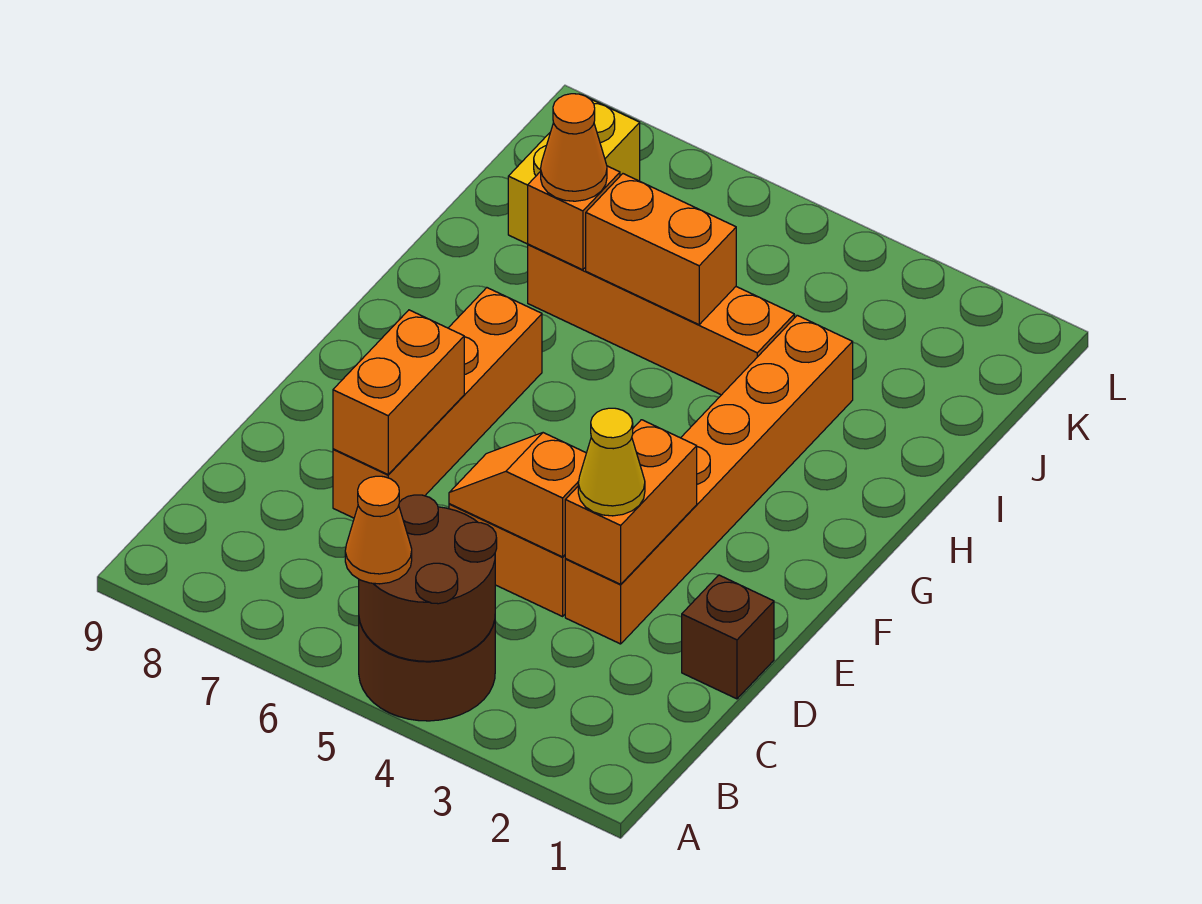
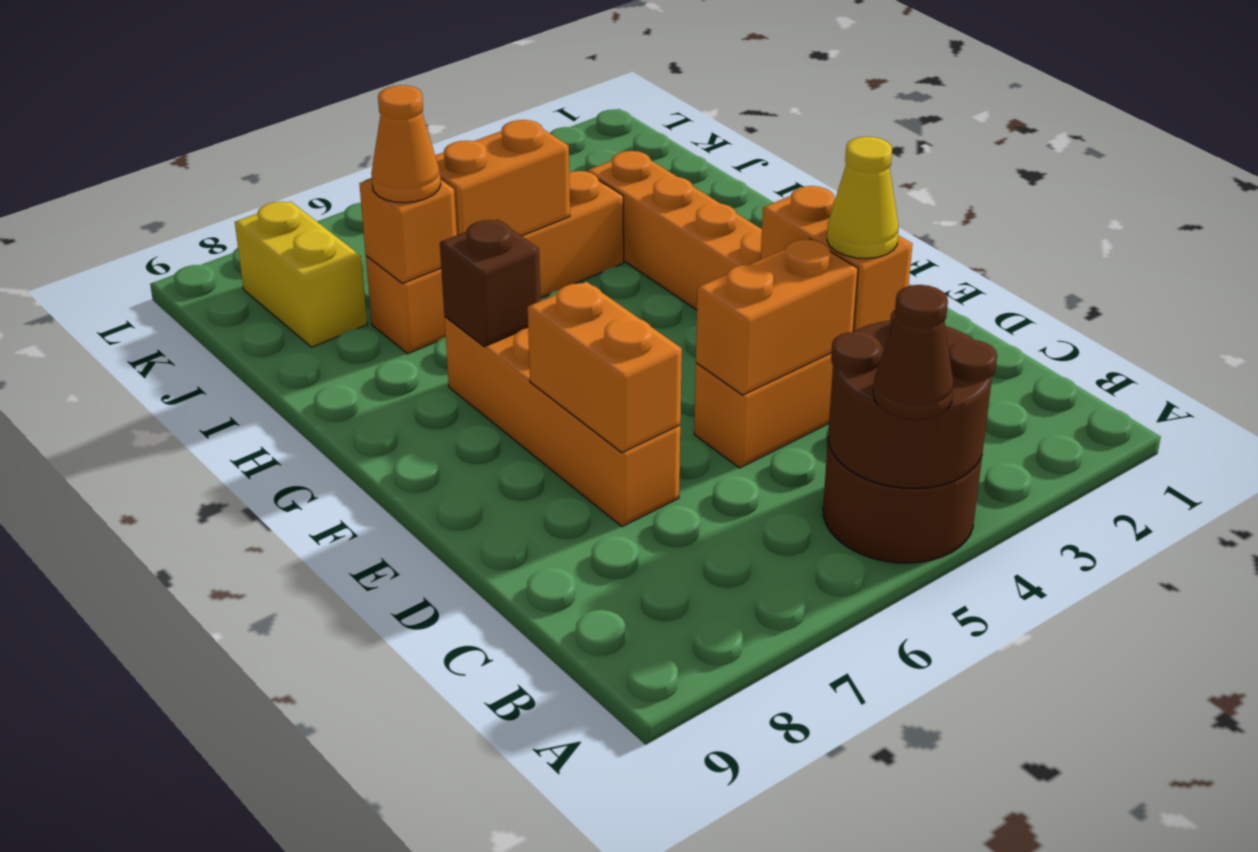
orange 1x1 cone [345,476,412,584] -> brown 1x1 cone [873,285,953,420]
brown 1x1 brick [682,575,774,699] -> brown 1x1 brick moved to [440,219,541,347]
orange 1x2 slope [449,433,586,557] -> orange 1x2 brick [696,239,858,395]

